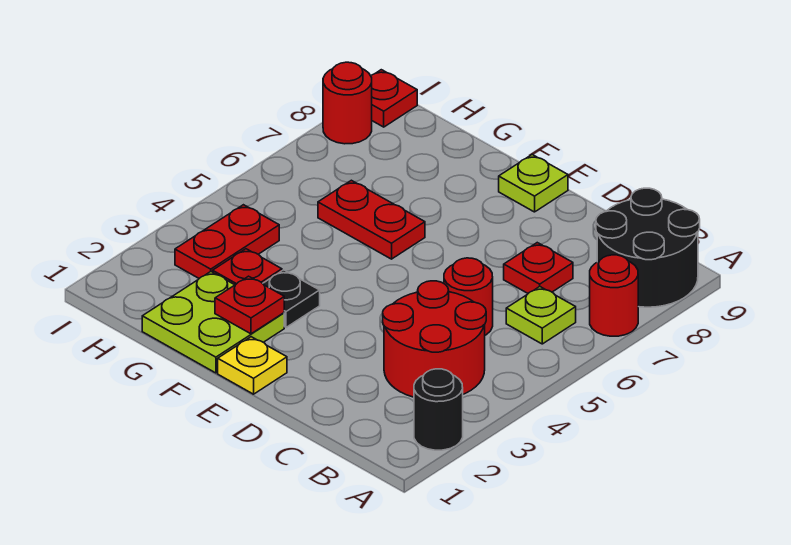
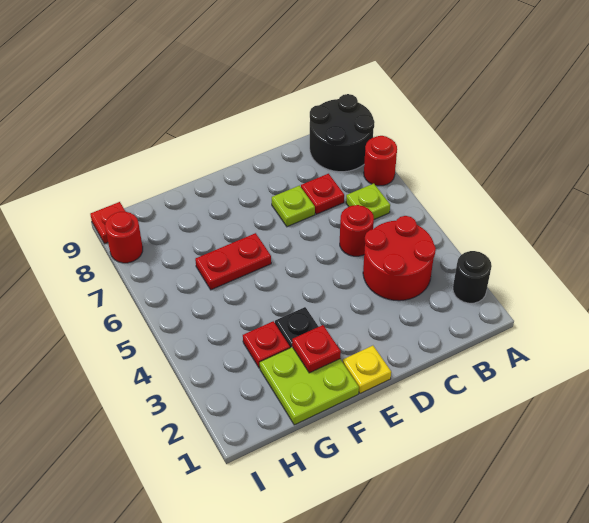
lime 1x1 plate [499,155,568,212] -> lime 1x1 plate moved to [272,186,315,227]
red 1x2 plate [175,205,279,278] -> none

